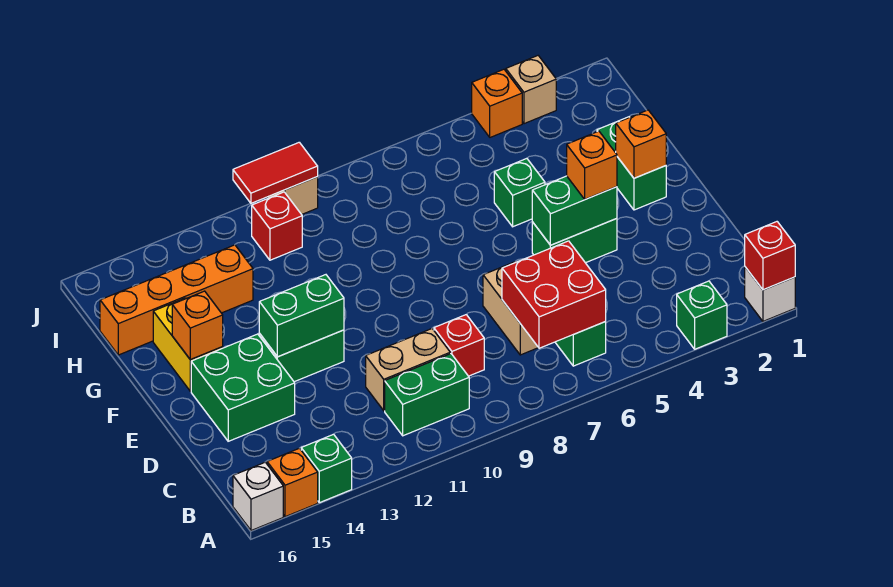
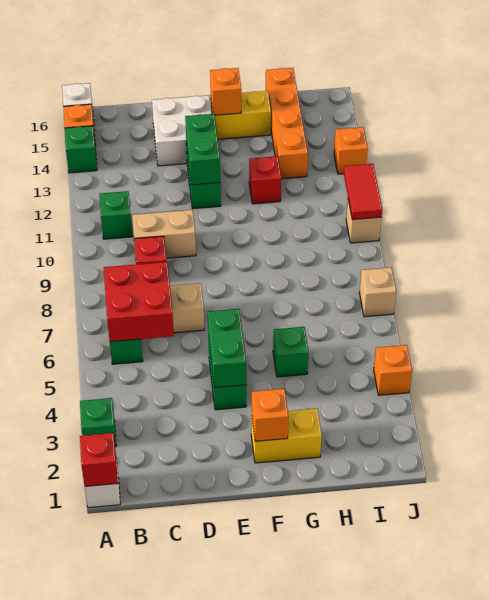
green 1x2 brick [385,354,469,436] -> green 1x1 brick [99,191,132,239]
tan 1x2 brick [366,329,450,411] -> tan 1x2 brick turned to [132,210,196,258]
green 2x2 brick [191,334,295,441] -> white 2x2 brick [152,95,212,166]
orange 1x1 brick [567,131,617,199] -> orange 1x1 brick moved to [334,127,368,174]
green 1x2 brick [597,117,666,210] -> yellow 1x2 brick [251,409,322,463]
red 1x1 brick [252,192,302,260] -> red 1x1 brick moved to [249,156,281,204]
tan 1x1 brick [506,56,556,124] -> tan 1x1 brick moved to [360,267,396,317]

